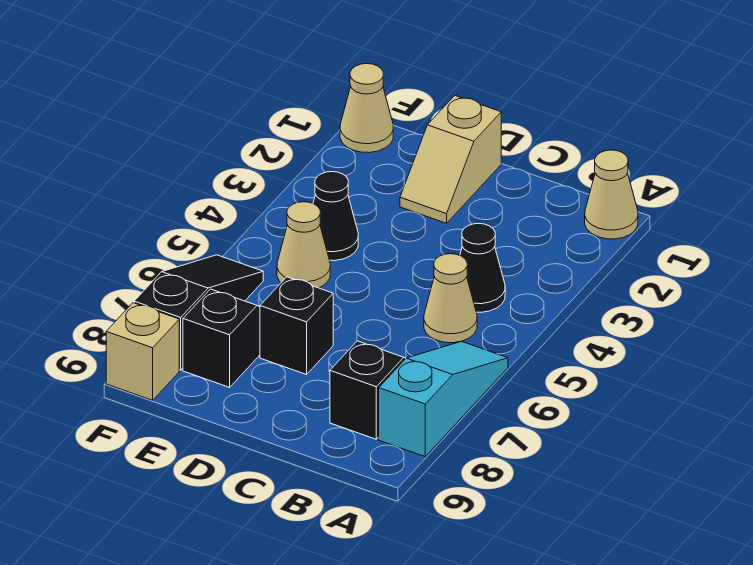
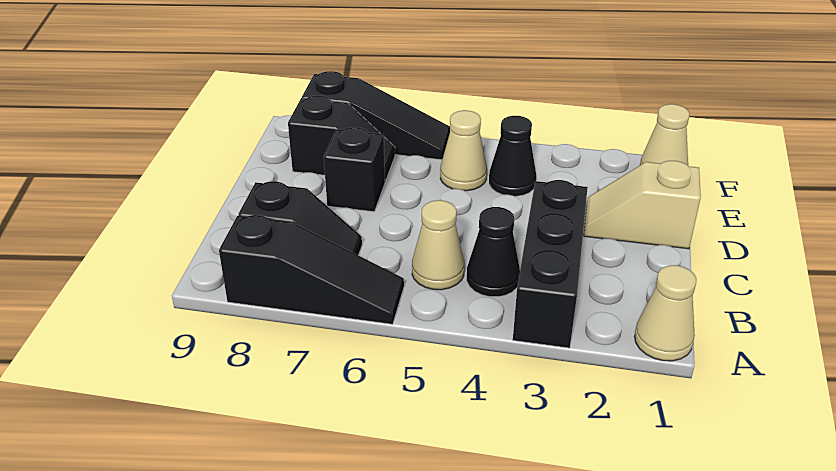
none -> black 1x3 brick [513,180,588,348]
cyan 1x3 slope [379,341,508,457] -> black 1x3 slope [219,215,404,324]
tan 1x1 brick [106,303,179,400] -> none

